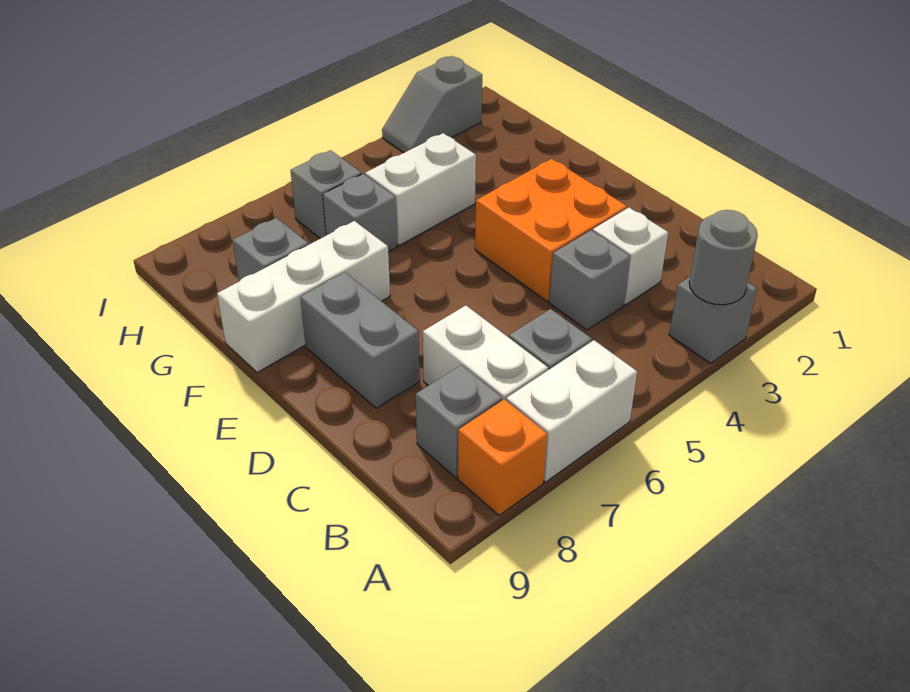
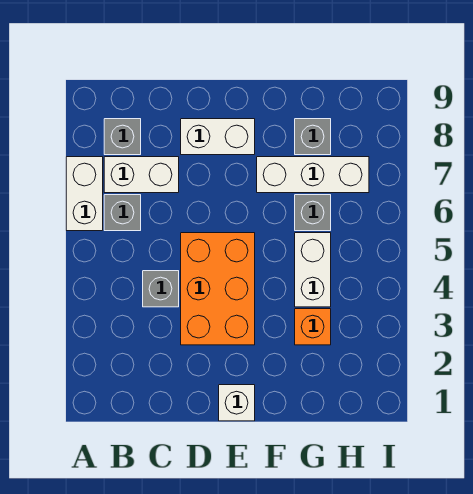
grey 1x1 brick [669,277,757,363] -> none
grey 1x1 round brick [689,210,758,305] -> none
orange 1x1 brick [458,399,547,515] -> orange 1x1 brick moved to [295,309,331,345]
white 1x1 brick [593,208,668,305] -> white 1x1 brick moved to [219,385,255,421]
orange 2x2 brick [475,159,627,302] -> orange 2x3 brick [181,233,255,345]
grey 1x2 brick [300,272,420,408] -> white 1x2 brick [181,119,255,155]
white 1x3 brick [217,221,390,373] -> white 1x3 brick turned to [257,157,369,193]
grey 1x1 brick [291,150,362,239] -> none
grey 1x2 slope [382,56,482,153] -> none

